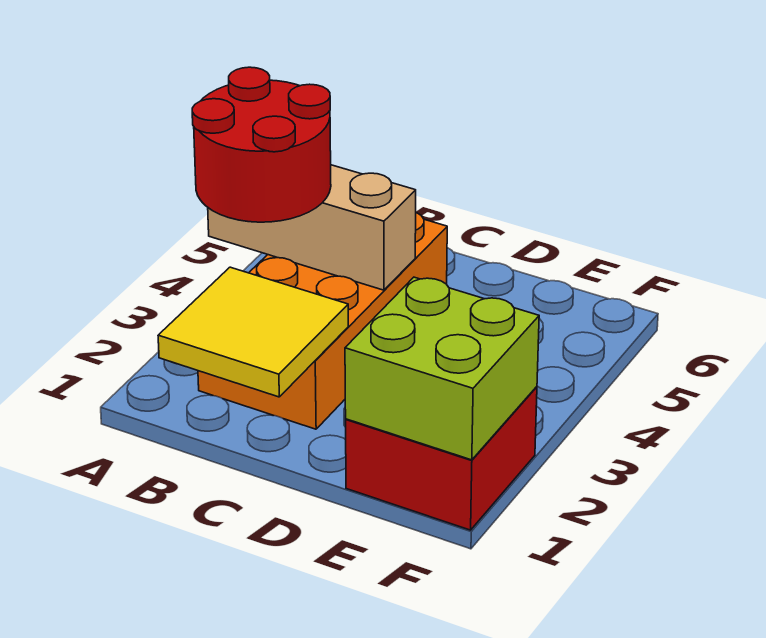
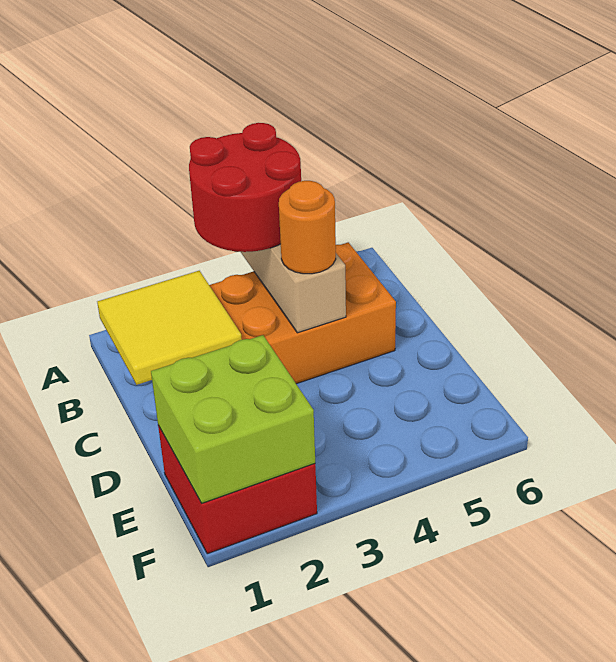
none -> orange 1x1 round brick [279,181,336,274]

